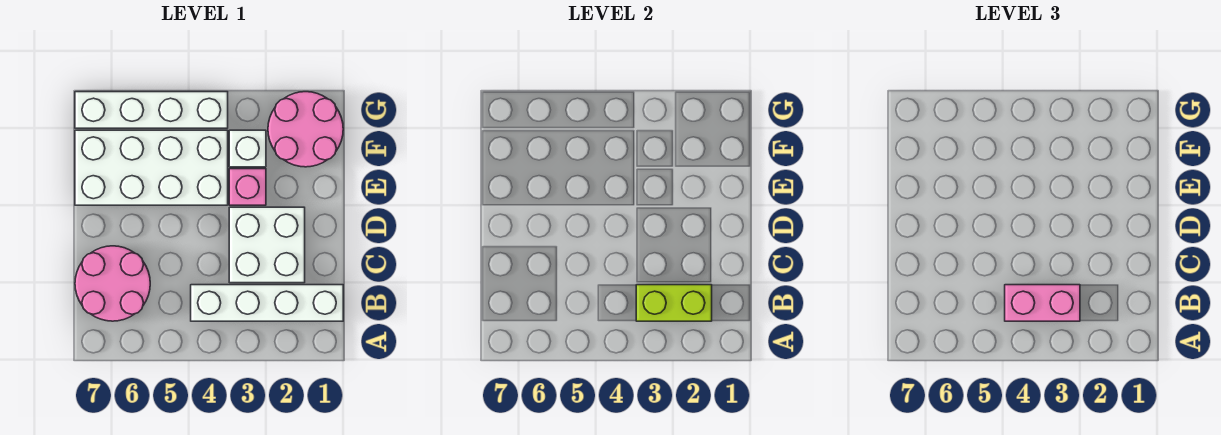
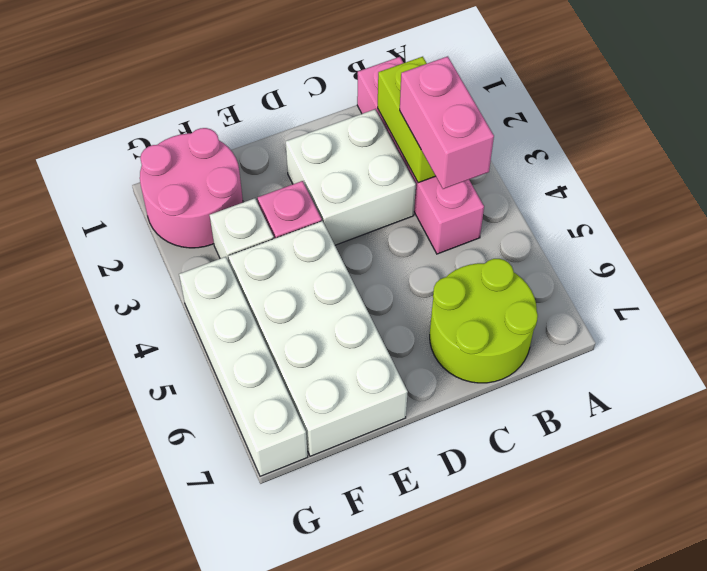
white 1x4 brick [191,285,343,321] -> pink 1x4 brick [357,57,484,254]
pink 2x2 round brick [75,246,150,321] -> lime 2x2 round brick [430,259,538,383]

